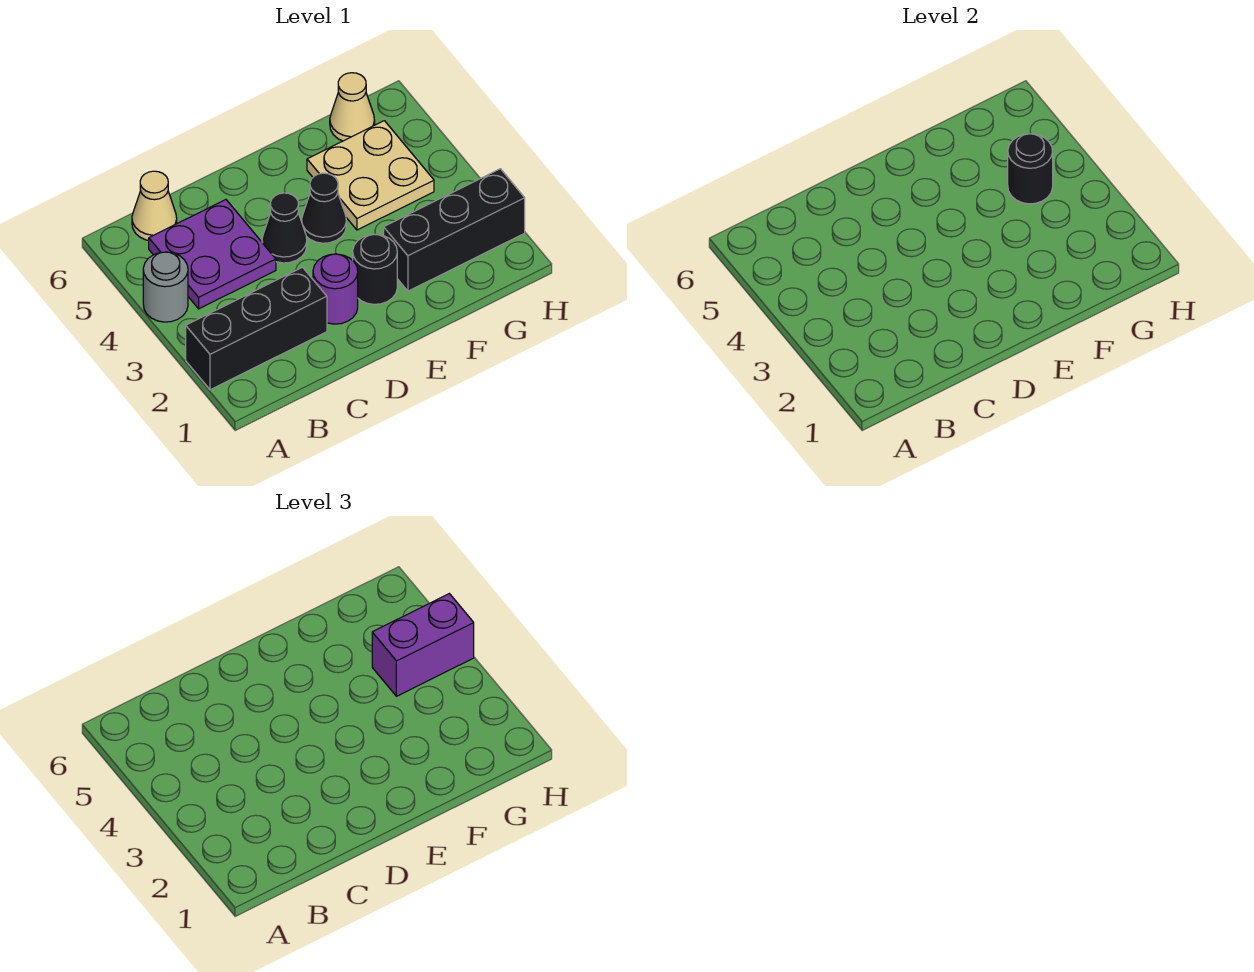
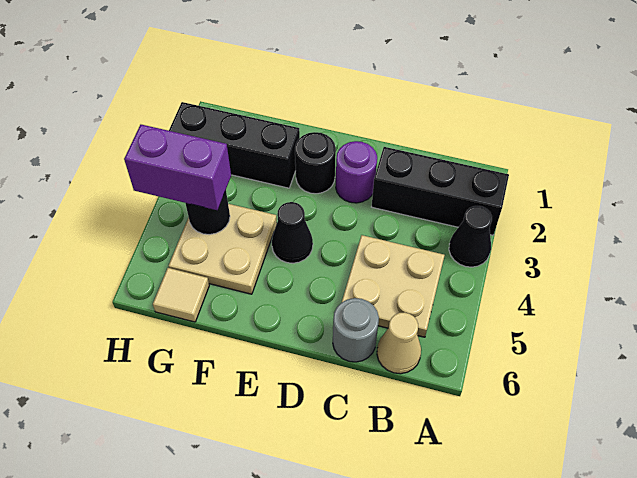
grey 1x1 round brick [143,252,188,322] -> grey 1x1 round brick moved to [333,298,379,362]
purple 2x2 plate [149,200,276,309] -> tan 2x2 plate [342,235,445,337]
black 1x1 cone [262,193,307,263] -> black 1x1 cone moved to [449,206,492,267]
tan 1x1 cone [330,73,375,141] -> tan 1x1 tile [153,268,209,322]

